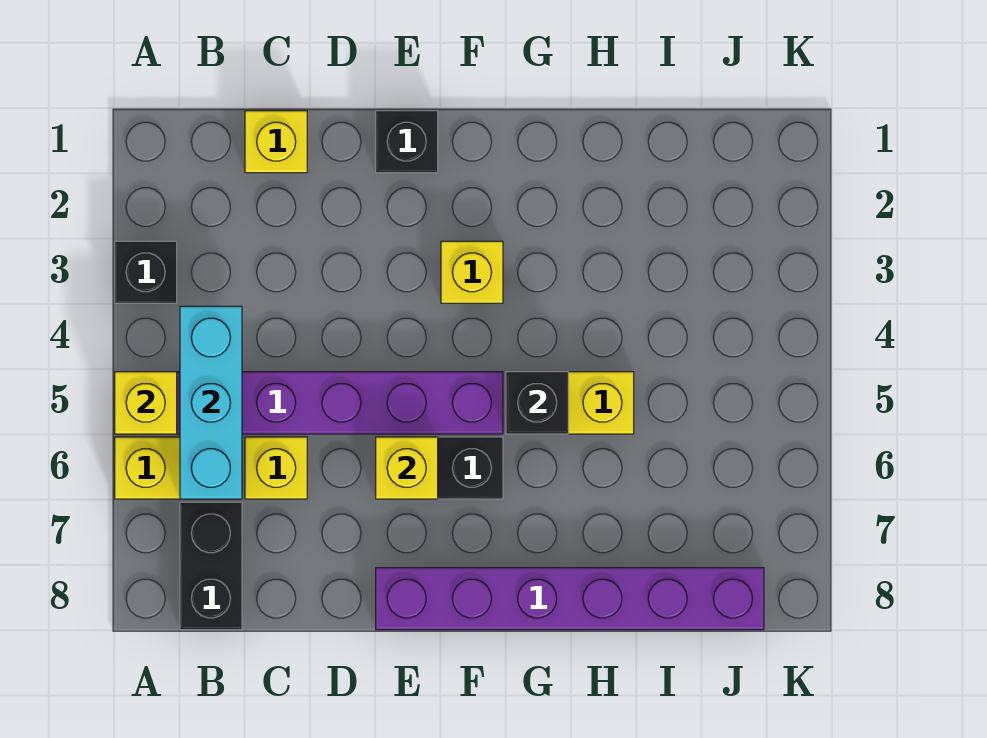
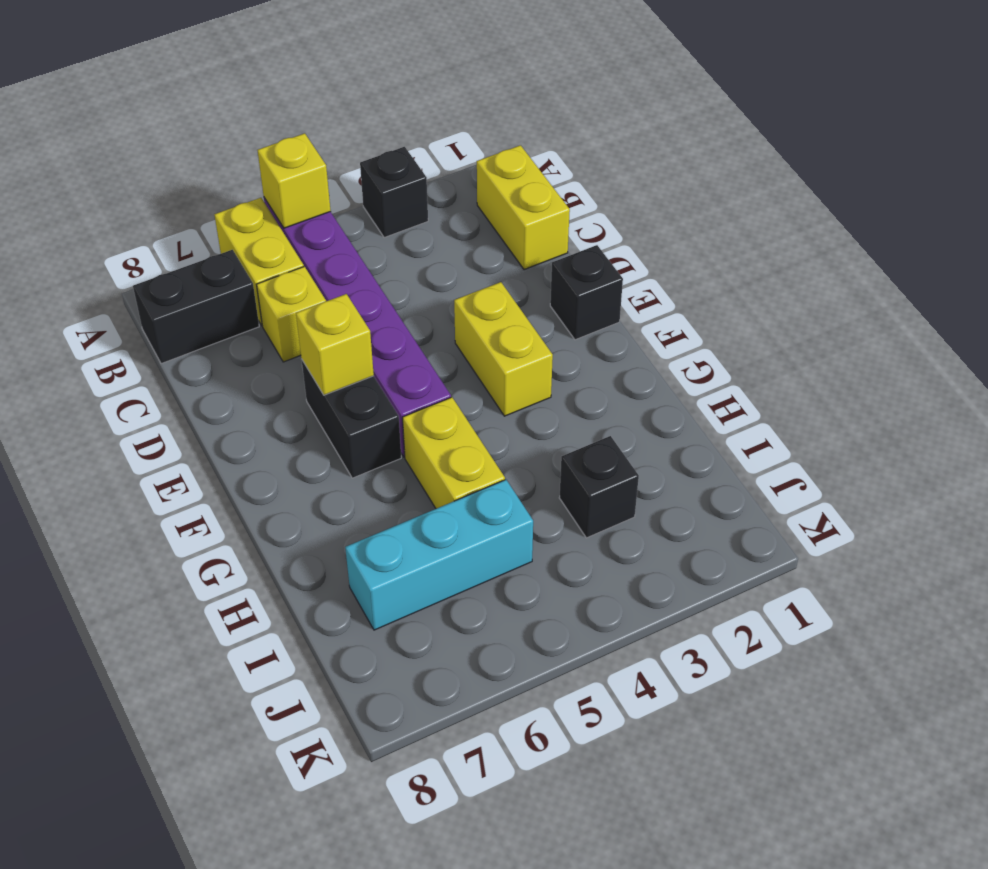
cyan 1x3 brick [180,306,242,499] -> cyan 1x3 brick moved to [345,480,533,630]
yellow 1x1 brick [245,111,307,173] -> yellow 1x2 brick [477,145,570,270]
purple 1x6 brick [376,568,764,630] -> none
yellow 1x1 brick [441,241,503,303] -> yellow 1x2 brick [454,282,553,416]
black 1x1 brick [506,372,568,434] -> black 1x1 brick moved to [559,436,639,538]

